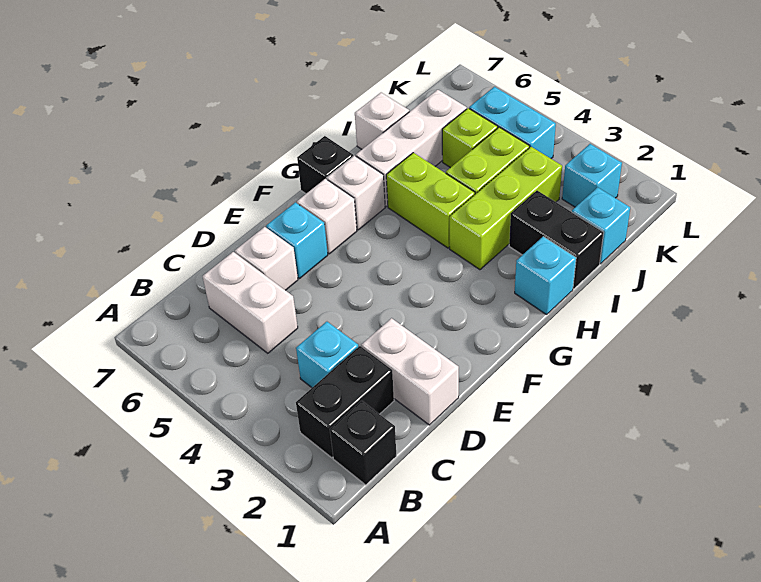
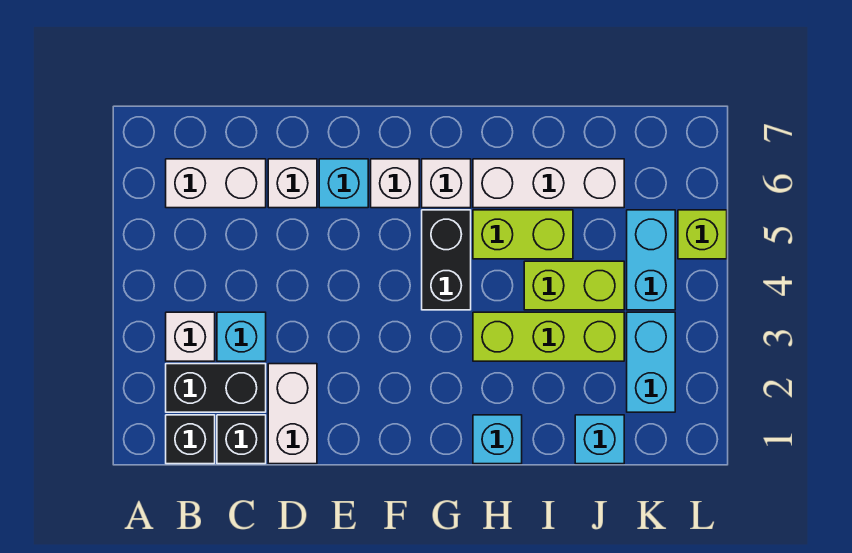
white 1x2 brick [203,252,298,353] -> white 1x2 brick turned to [166,159,266,208]
black 1x1 brick [297,136,353,194] -> black 1x1 brick moved to [217,415,266,464]
lime 1x2 brick [386,153,475,248] -> lime 1x2 brick turned to [473,210,573,259]
black 1x2 brick [509,191,604,289] -> black 1x2 brick moved to [422,210,471,310]
white 1x1 brick [355,93,409,149] -> white 1x1 brick moved to [166,312,215,361]
lime 1x1 brick [442,108,498,168] -> lime 1x1 brick moved to [678,210,727,259]
cyan 1x1 brick [562,144,622,207] -> cyan 1x2 brick [627,312,675,412]

